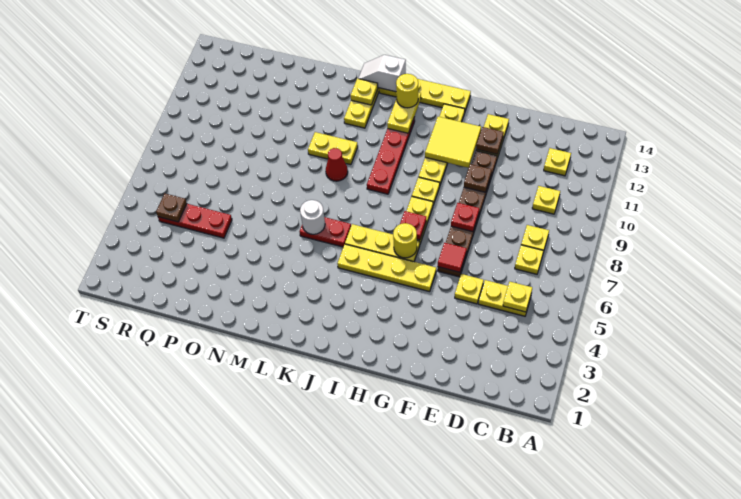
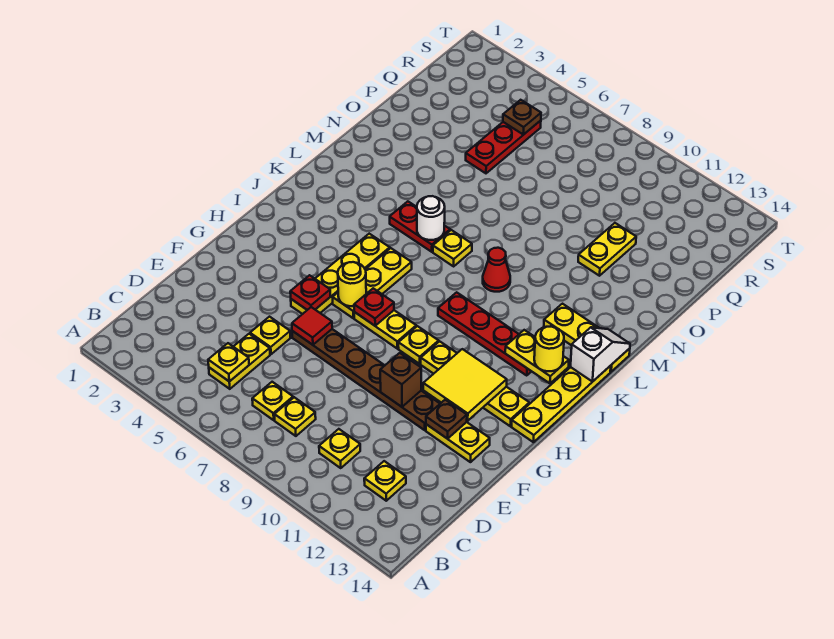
red 1x1 plate [451,203,479,232] -> red 1x1 plate moved to [290,275,330,310]
brown 1x1 plate [464,164,492,192] -> brown 1x1 brick [380,353,421,407]
red 1x2 plate [300,217,351,247] -> red 1x2 plate turned to [390,201,450,252]
yellow 1x2 plate [308,132,358,165] -> yellow 1x2 plate moved to [578,223,636,276]
yellow 1x1 plate [351,78,378,105] -> yellow 1x1 plate moved to [433,230,472,266]

